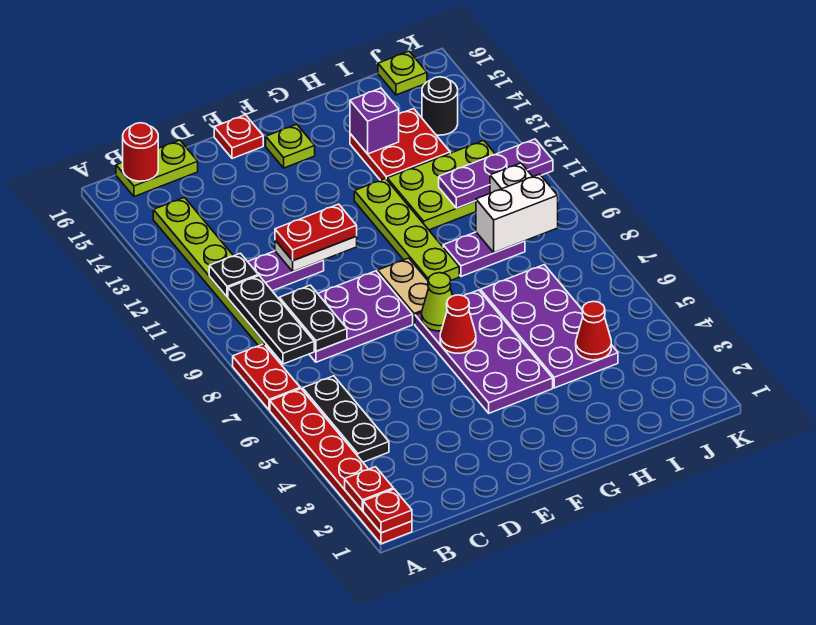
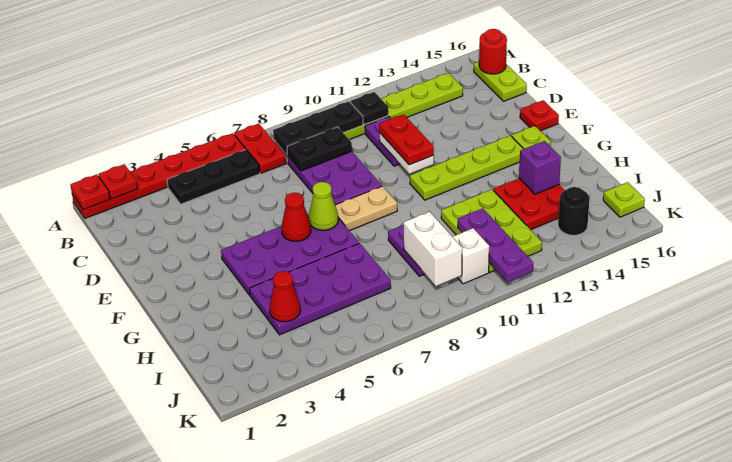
red 1x2 plate [233,344,300,410] -> red 1x2 plate turned to [234,124,286,173]
lime 1x4 plate [354,179,459,280] -> lime 1x4 plate moved to [410,135,523,200]

